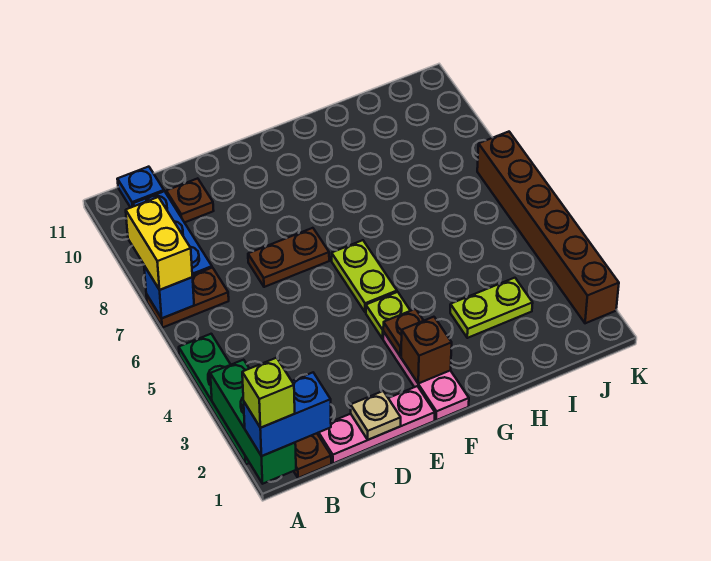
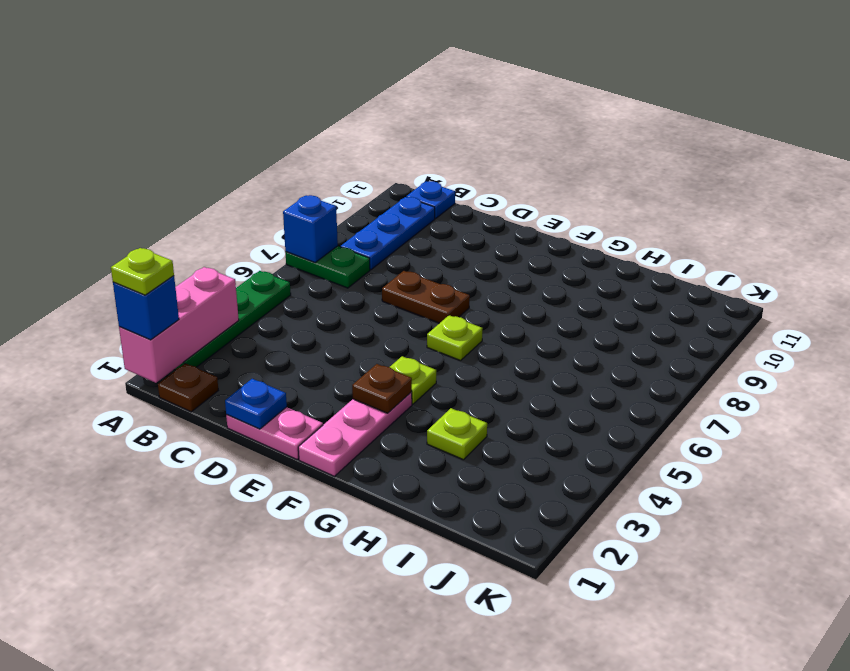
green 1x3 brick [210,360,296,484] -> pink 1x3 brick [119,267,239,383]
blue 1x2 brick [244,373,331,456] -> blue 1x1 brick [113,276,179,340]
lime 1x1 brick [242,358,295,428] -> lime 1x1 plate [111,248,174,295]
brown 1x2 plate [146,268,229,328] -> green 1x2 plate [285,246,370,288]
yellow 1x2 brick [126,197,192,290] -> none
pink 1x3 plate [317,386,435,463] -> pink 1x2 plate [226,407,323,459]
brown 1x1 plate [166,178,214,222] -> none
tan 1x1 plate [351,391,401,440] -> blue 1x1 plate [225,379,287,429]
brown 1x1 brick [401,317,452,383] -> none
lime 1x2 plate [332,240,397,312] -> lime 1x1 plate [427,315,483,361]
lime 1x2 plate [450,278,533,338] -> lime 1x1 plate [427,408,487,460]
brown 1x6 brick [477,132,619,323] -> none

